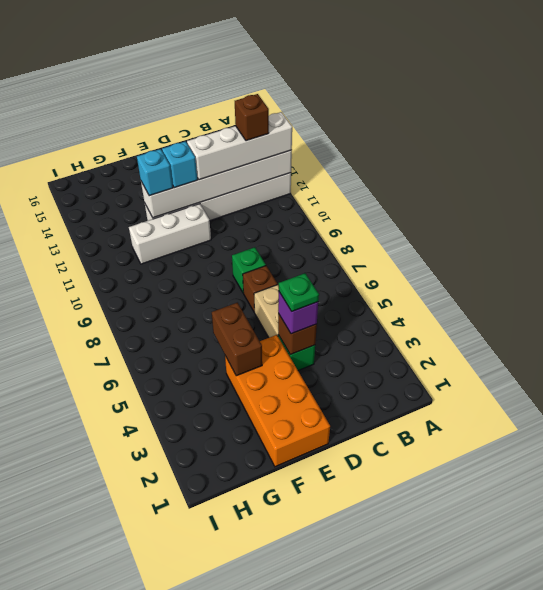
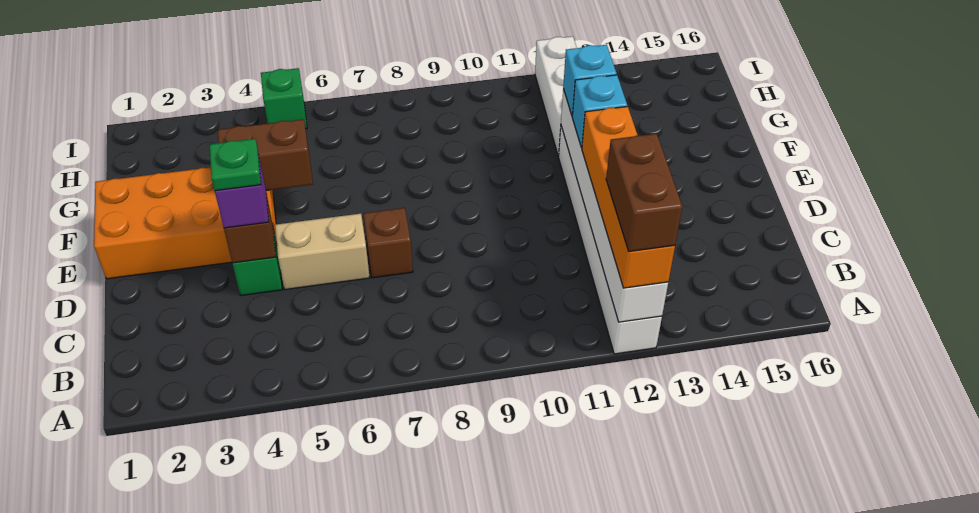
white 1x4 brick [187,112,292,180] -> orange 1x4 brick [582,106,675,288]
brown 1x1 brick [235,94,269,141] -> brown 1x2 brick [606,134,682,252]
green 1x1 brick [232,247,266,293] -> green 1x1 brick moved to [261,68,307,129]
white 1x3 brick [129,204,211,264] -> white 1x3 brick moved to [535,36,577,156]

